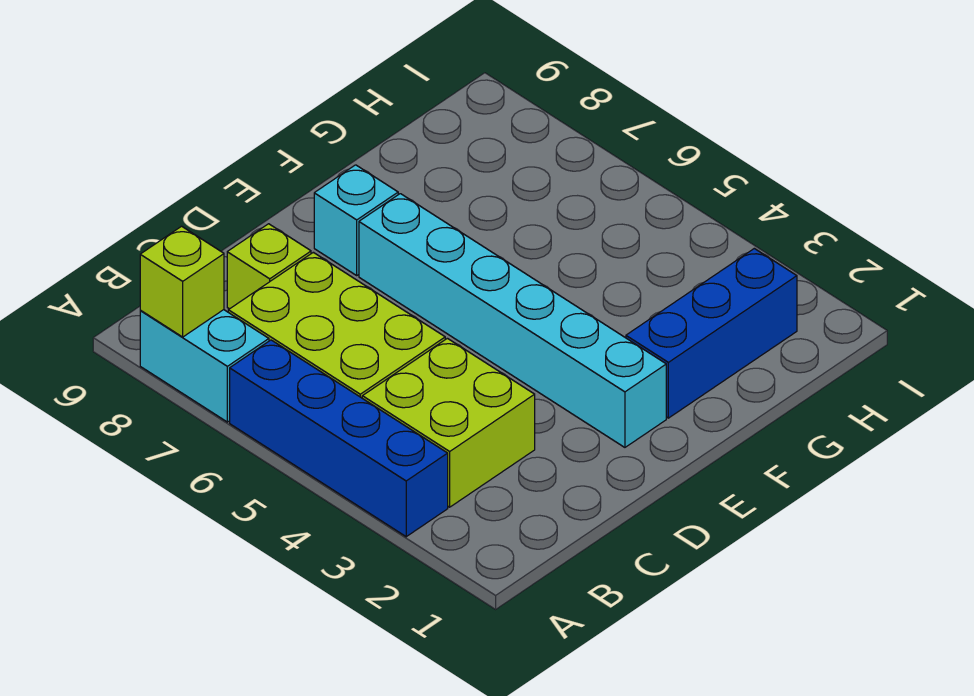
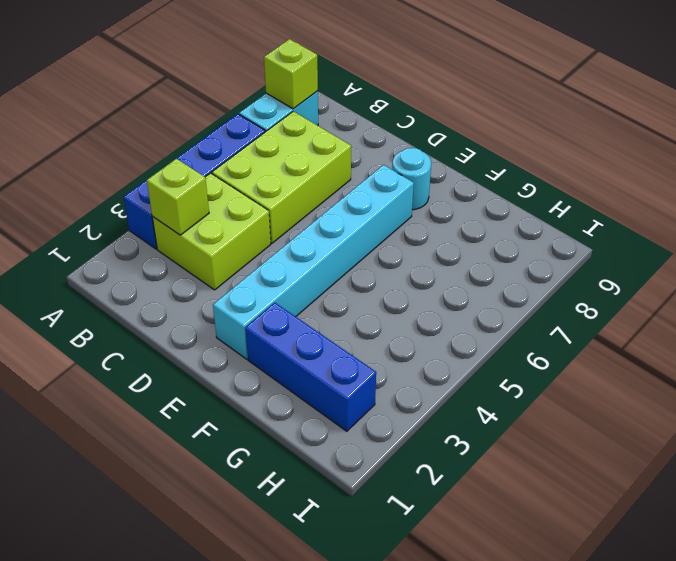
lime 1x1 brick [227,224,311,309] -> lime 1x1 brick moved to [147,159,209,235]
cyan 1x1 brick [314,165,398,275] -> cyan 1x1 round brick [392,148,431,210]

